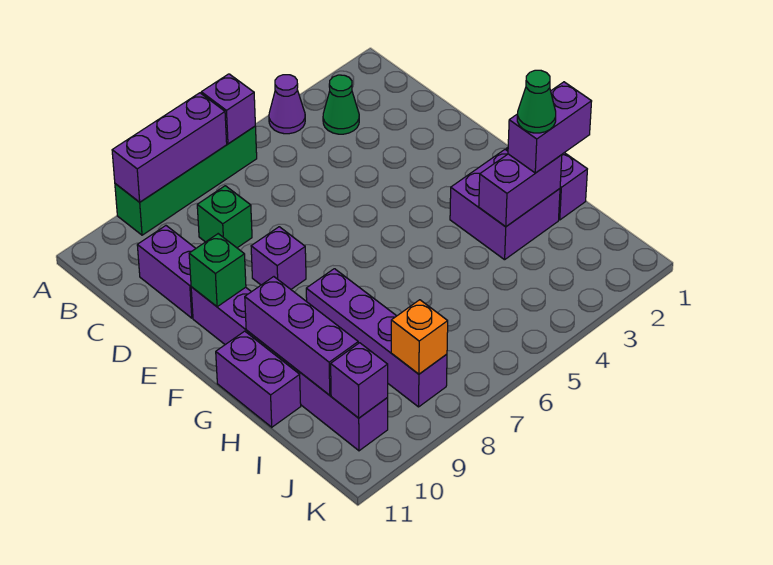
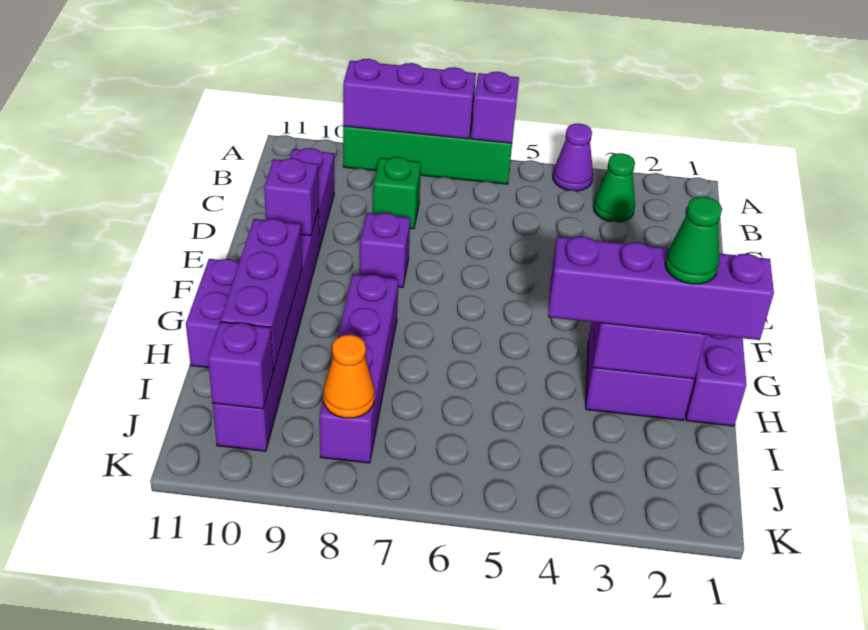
green 1x1 brick [189,234,246,307] -> purple 1x1 brick [264,158,319,236]
purple 1x2 brick [508,82,592,173] -> purple 1x4 brick [548,236,774,340]
orange 1x1 brick [391,300,448,374] -> orange 1x1 cone [324,335,374,418]

